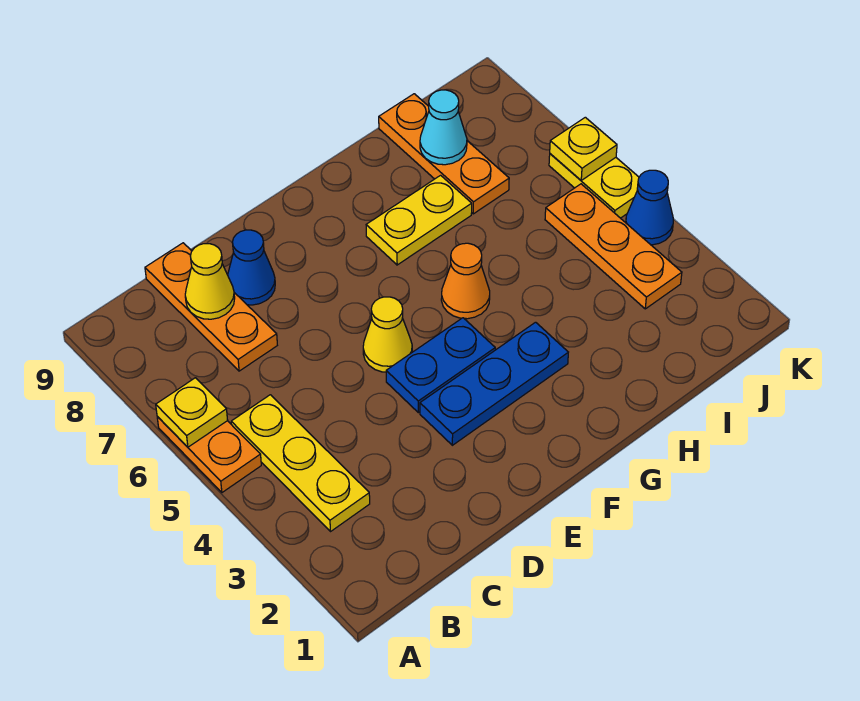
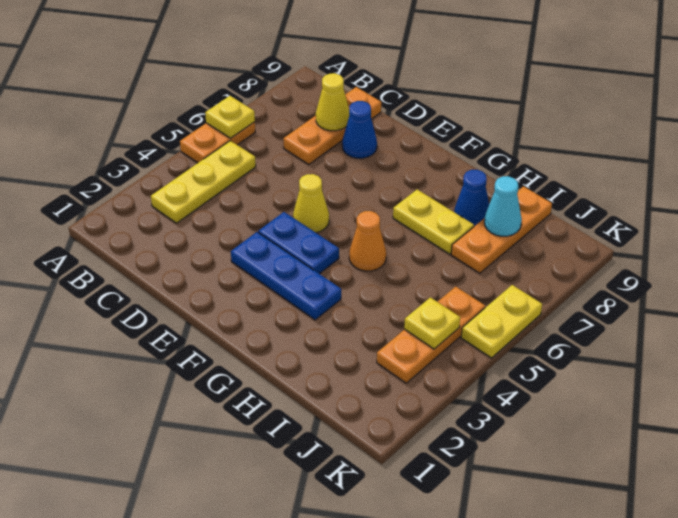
blue 1x1 cone [626,170,673,245] -> blue 1x1 cone moved to [454,170,489,226]
yellow 1x1 plate [550,117,617,180] -> yellow 1x1 plate moved to [404,297,460,349]

